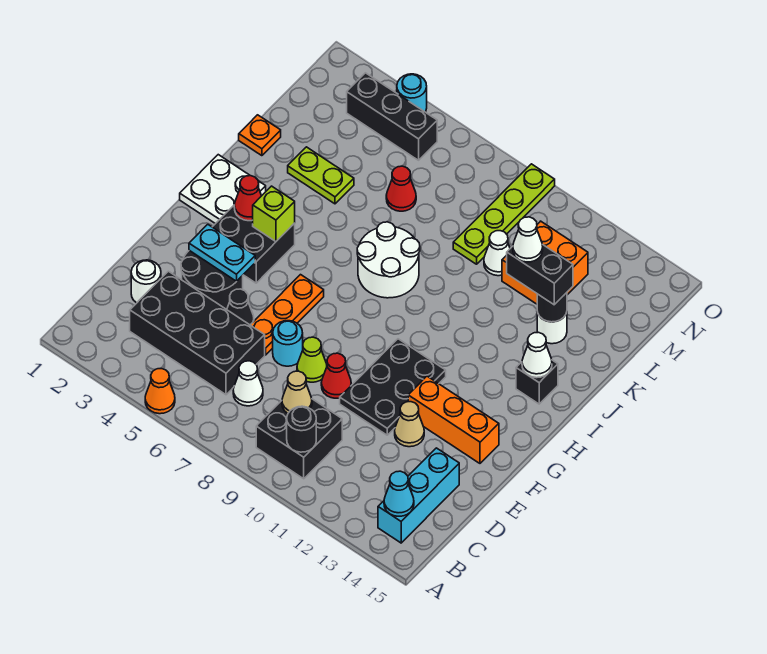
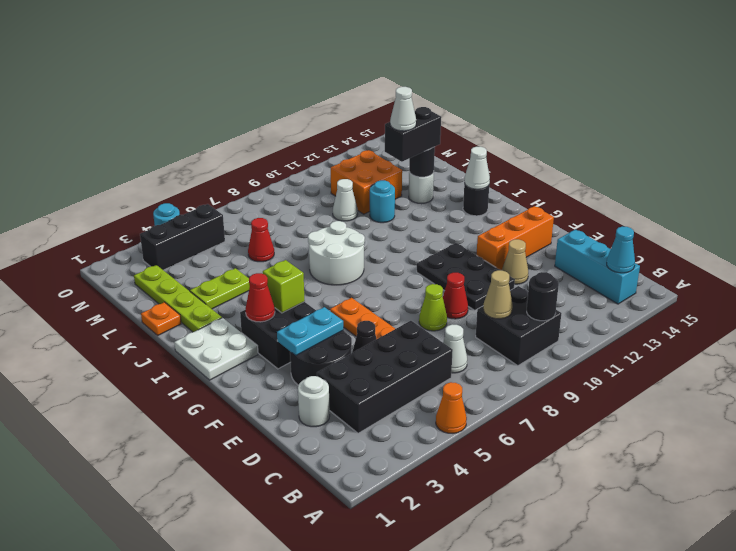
cyan 1x1 round brick [273,321,303,366] -> cyan 1x1 round brick moved to [370,180,395,223]
black 1x1 brick [516,360,558,404] -> black 1x1 round brick [463,184,489,216]
lime 1x4 plate [453,164,555,264] -> lime 1x4 plate moved to [134,265,222,332]

